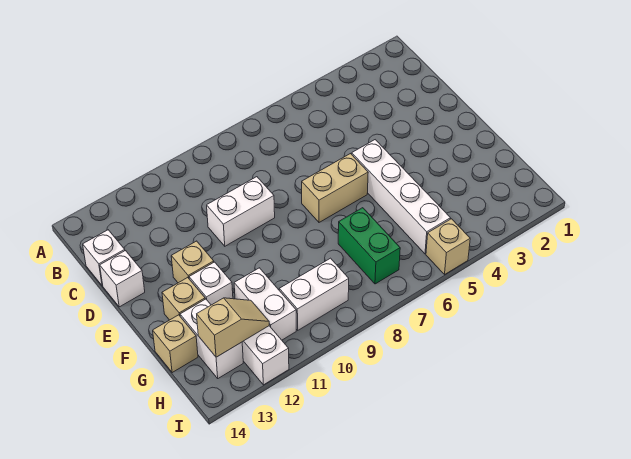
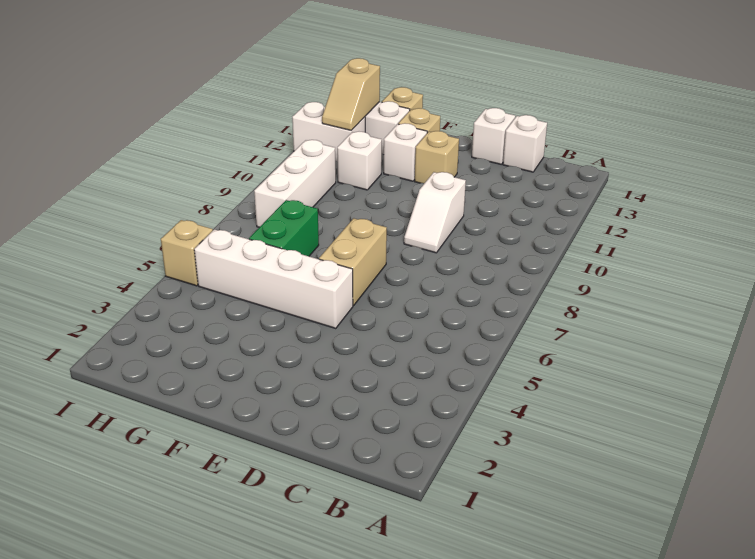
white 1x2 brick [207,177,275,246] -> white 1x2 slope [404,172,466,253]
green 1x2 brick [338,208,400,284] -> green 1x2 brick turned to [249,200,319,256]
white 1x2 brick [234,268,296,340] -> white 1x1 brick [337,132,382,190]
white 1x2 brick [279,258,349,330] -> white 1x3 brick [254,140,336,227]

